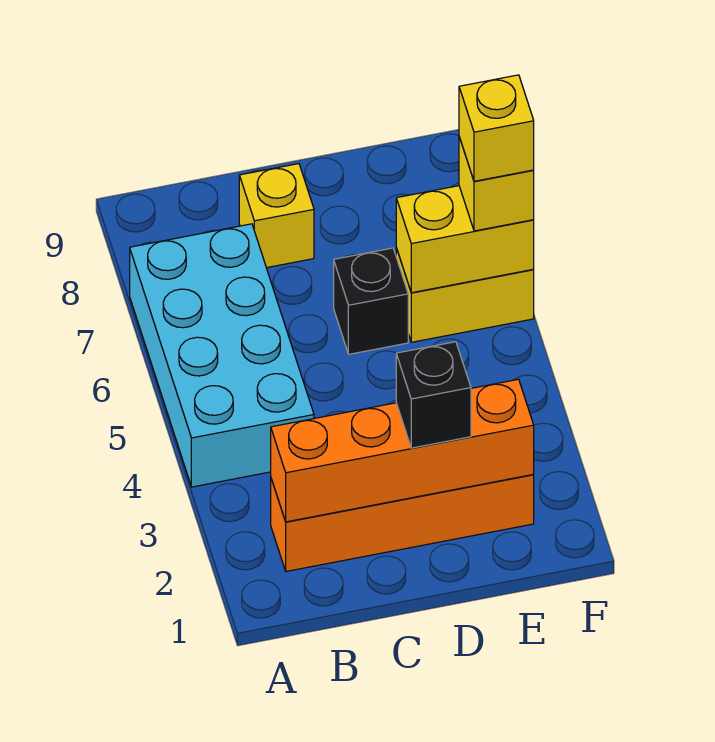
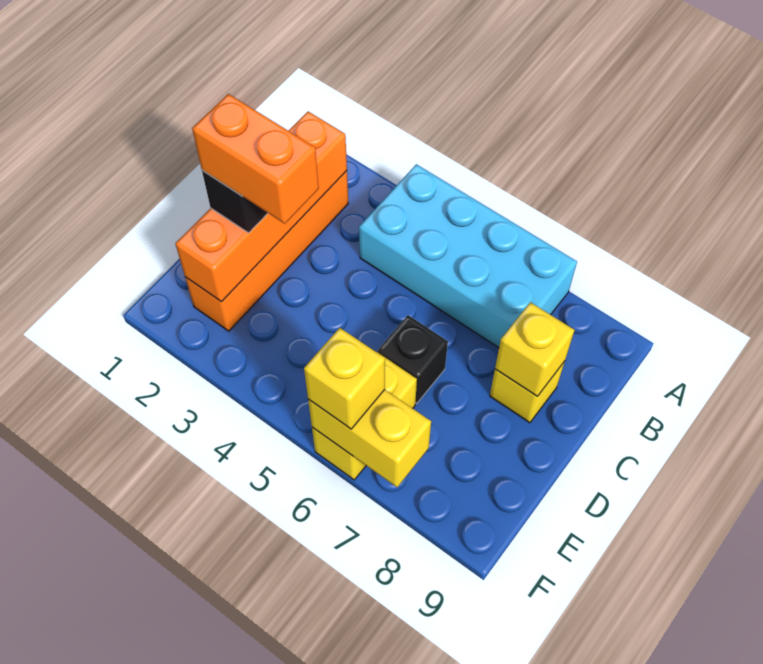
none -> orange 1x2 brick [192,94,319,224]
yellow 1x2 brick [396,186,534,293] -> yellow 1x2 brick turned to [308,390,431,487]
yellow 1x1 brick [459,75,534,181] -> yellow 1x1 brick moved to [495,302,574,396]

